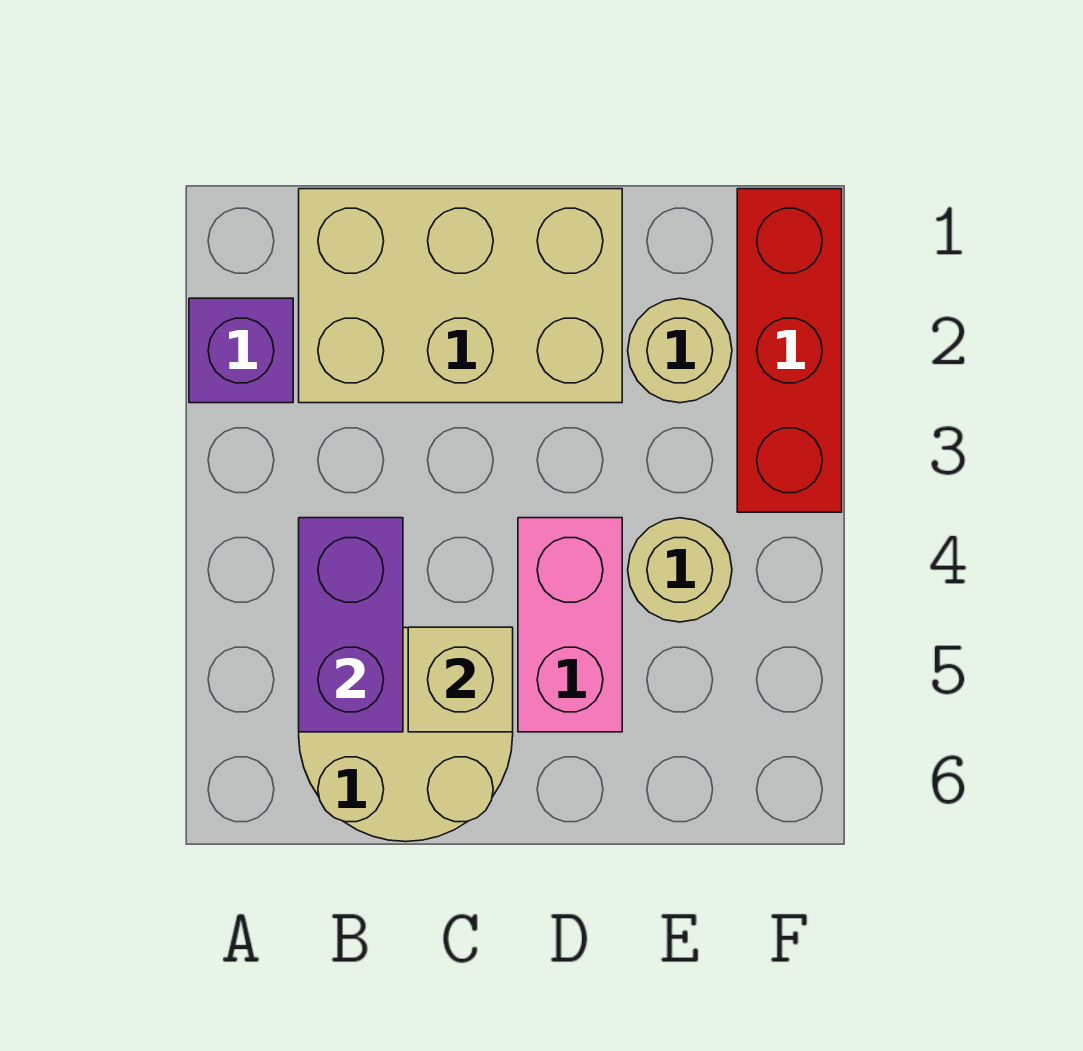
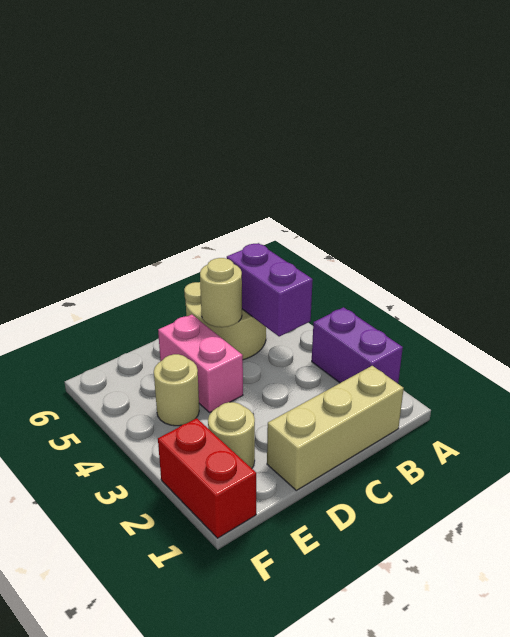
purple 1x1 brick [189,298,293,403] -> purple 1x2 brick [312,307,403,383]
tan 2x3 brick [299,189,622,403] -> tan 1x3 brick [267,366,404,490]
tan 1x1 brick [408,627,513,732] -> tan 1x1 round brick [200,258,242,327]
red 1x3 brick [737,189,842,512] -> red 1x2 brick [158,418,256,538]

